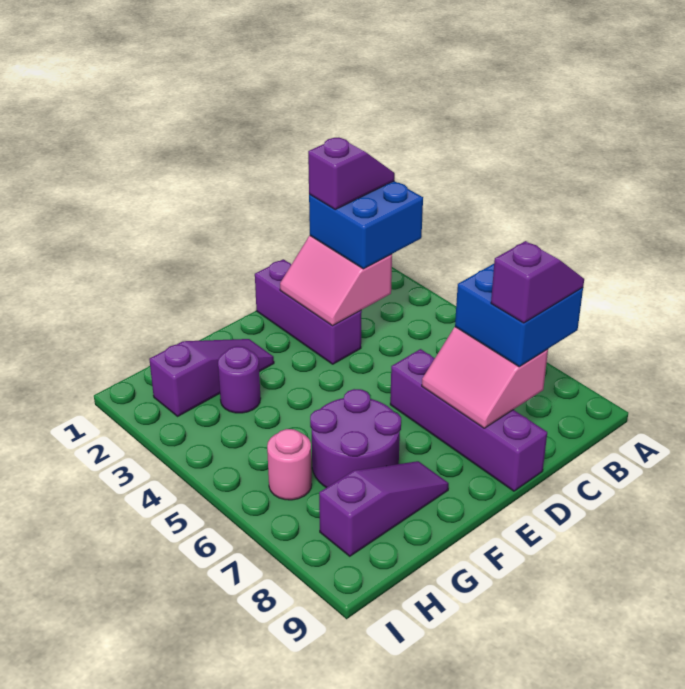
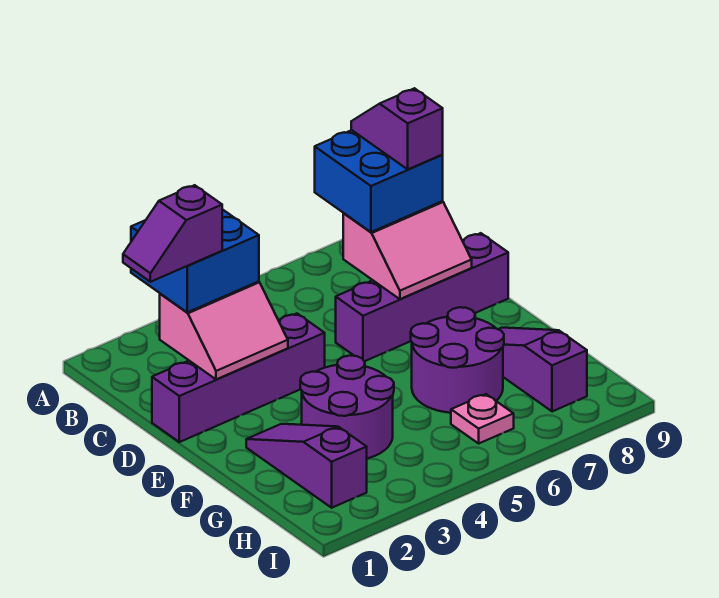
purple 1x2 slope [308,137,395,209] -> purple 1x2 slope turned to [123,185,222,282]
purple 1x3 brick [255,259,362,364] -> purple 1x4 brick [152,314,325,442]
purple 1x1 round brick [218,346,261,413] -> purple 2x2 round brick [300,356,394,459]
pink 1x1 round brick [267,429,312,500] -> pink 1x1 plate [451,394,514,443]

